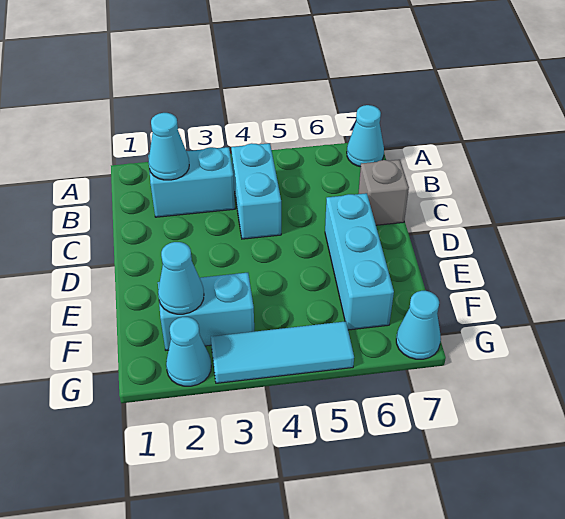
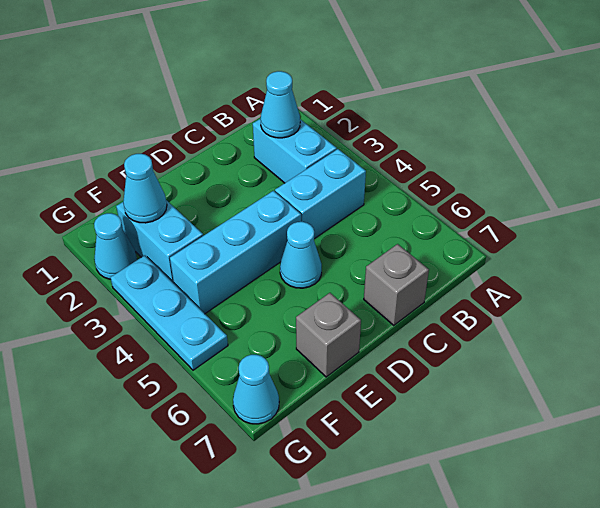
cyan 1x1 cone [347,105,384,167] -> cyan 1x1 cone moved to [280,222,322,288]
cyan 1x3 brick [325,193,394,330] -> cyan 1x3 brick moved to [170,191,301,314]
none -> grey 1x1 brick [296,293,361,377]
cyan 1x3 tile [211,321,354,383] -> cyan 1x3 plate [110,255,228,370]

